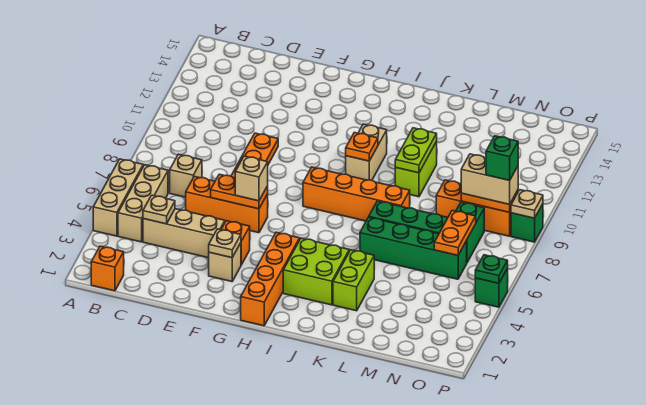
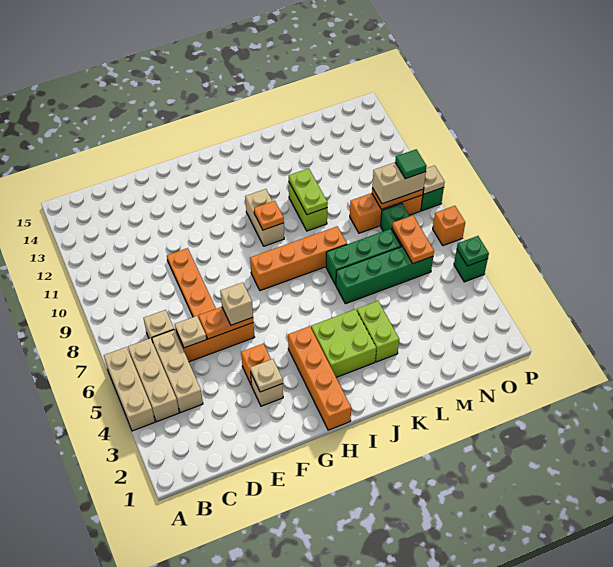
orange 1x1 brick [91,246,124,291] -> orange 1x1 brick moved to [433,206,465,246]
tan 1x3 brick [143,209,225,258] -> tan 1x3 brick turned to [152,330,203,413]
tan 1x1 plate [143,195,175,224] -> tan 1x1 plate moved to [175,316,207,348]
green 1x1 brick [486,136,518,180] -> green 1x1 tile [395,149,427,179]

